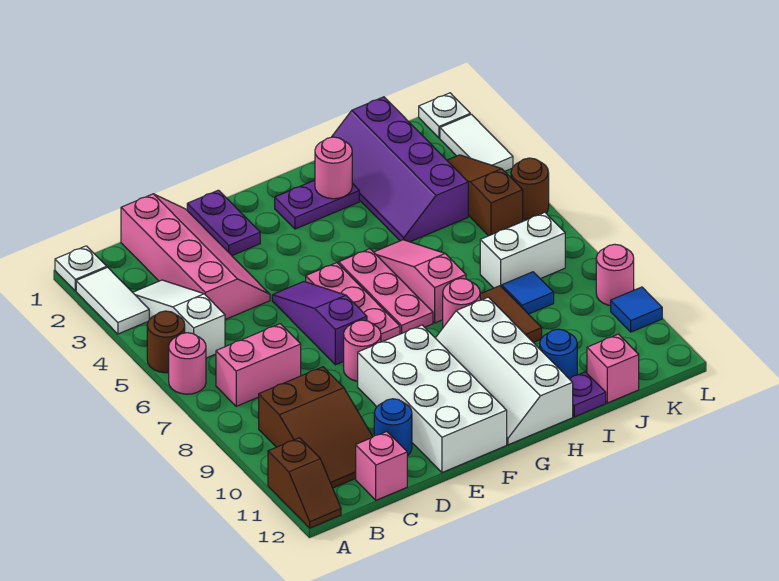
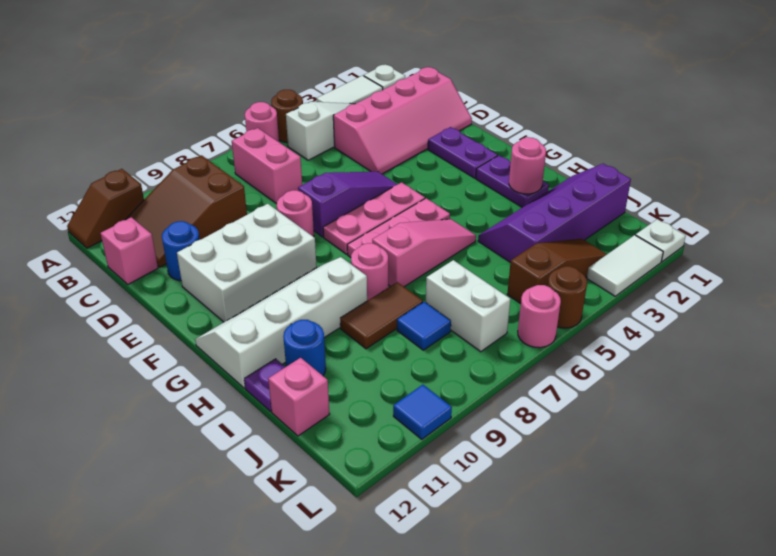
purple 1x2 plate [187,190,260,255] -> purple 1x2 plate turned to [428,127,498,178]
white 2x4 brick [358,325,507,473] -> white 2x3 brick [177,204,317,322]
pink 1x1 round brick [596,244,634,306] -> pink 1x1 round brick moved to [518,285,561,348]

